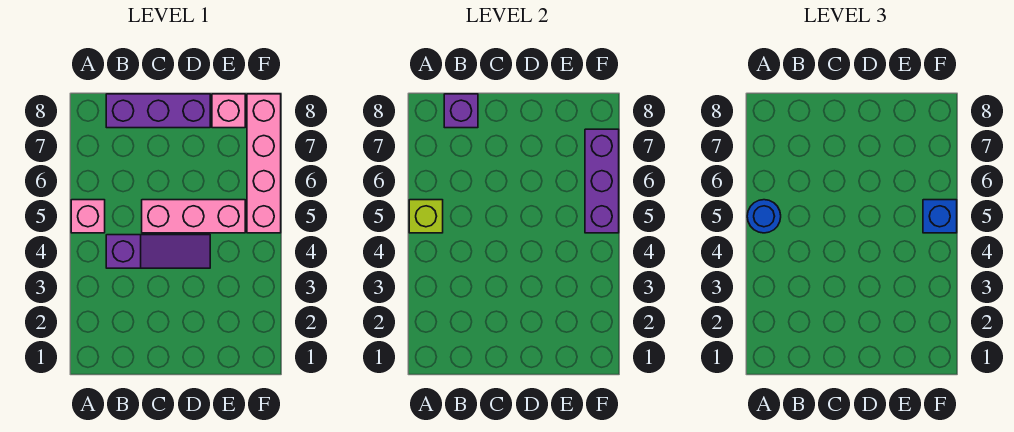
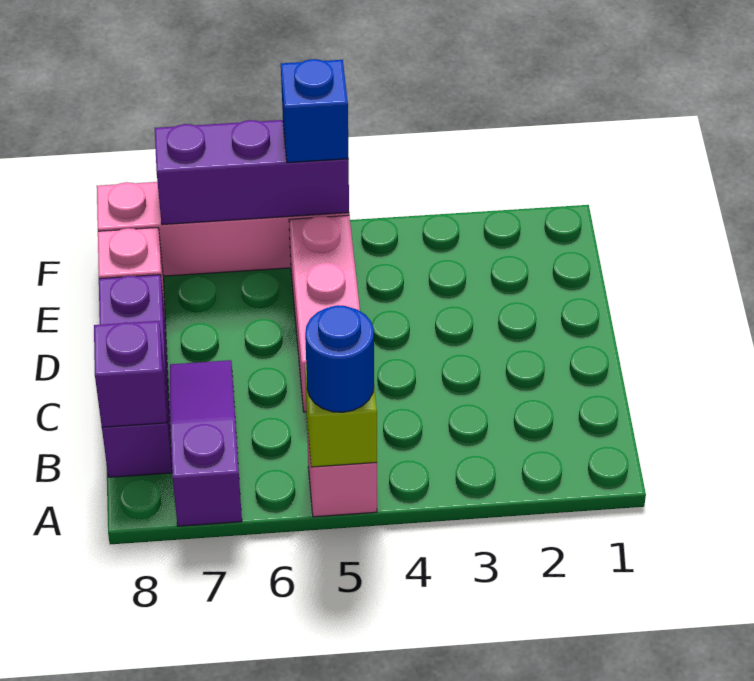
purple 1x3 slope [106,235,210,268] -> purple 1x3 slope moved to [170,360,242,526]

